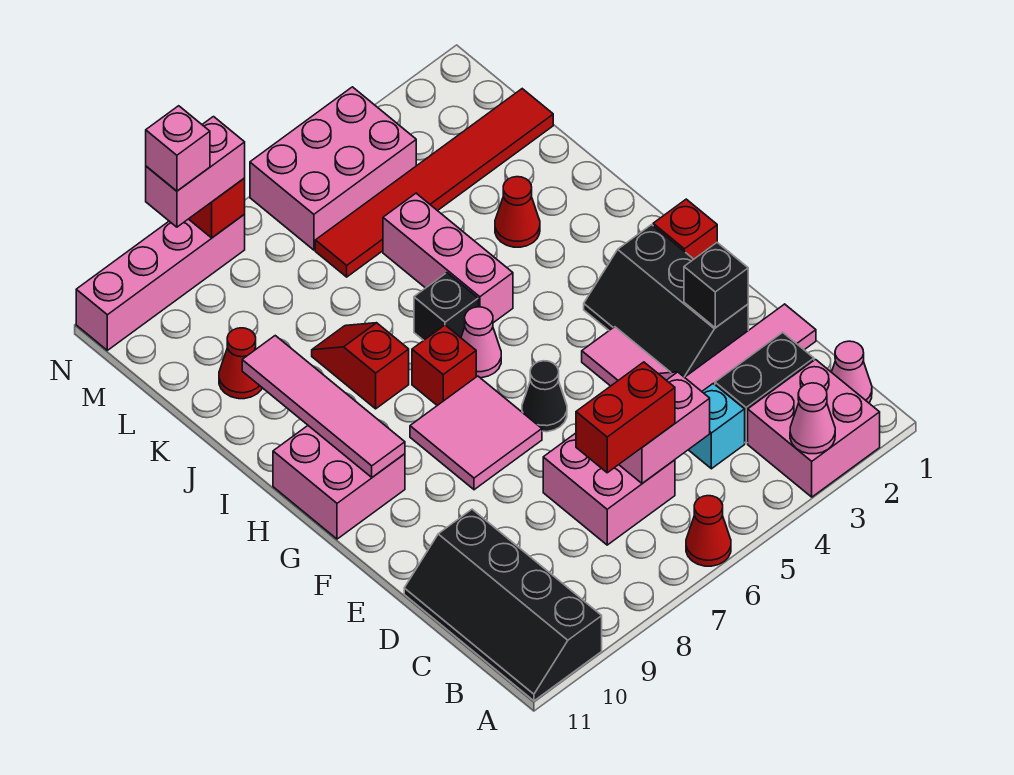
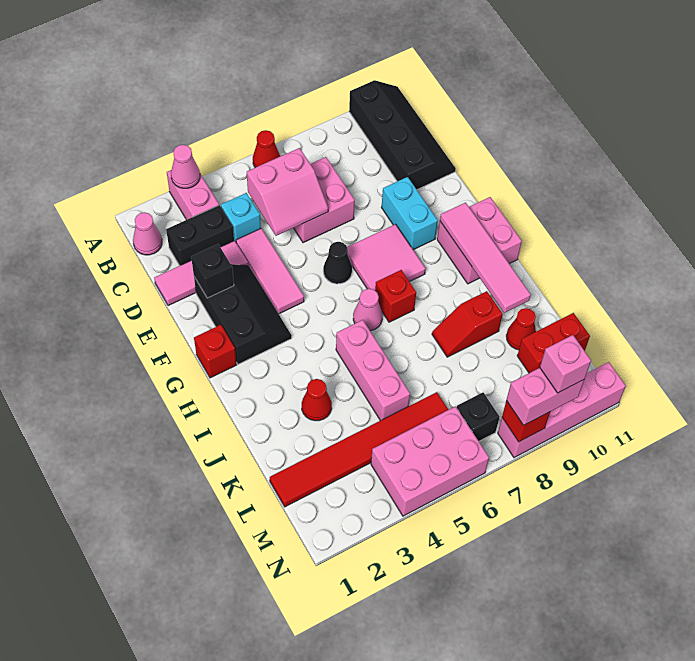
pink 2x2 brick [748,360,880,497] -> pink 1x2 brick [167,170,219,220]
red 1x2 brick [576,362,675,473] -> red 1x2 brick moved to [517,313,590,373]
none -> cyan 1x2 brick [382,177,438,250]
black 1x1 brick [414,273,478,340] -> black 1x1 brick moved to [457,393,500,441]
red 1x2 slope [312,323,409,409] -> red 1x2 slope turned to [432,291,503,357]

